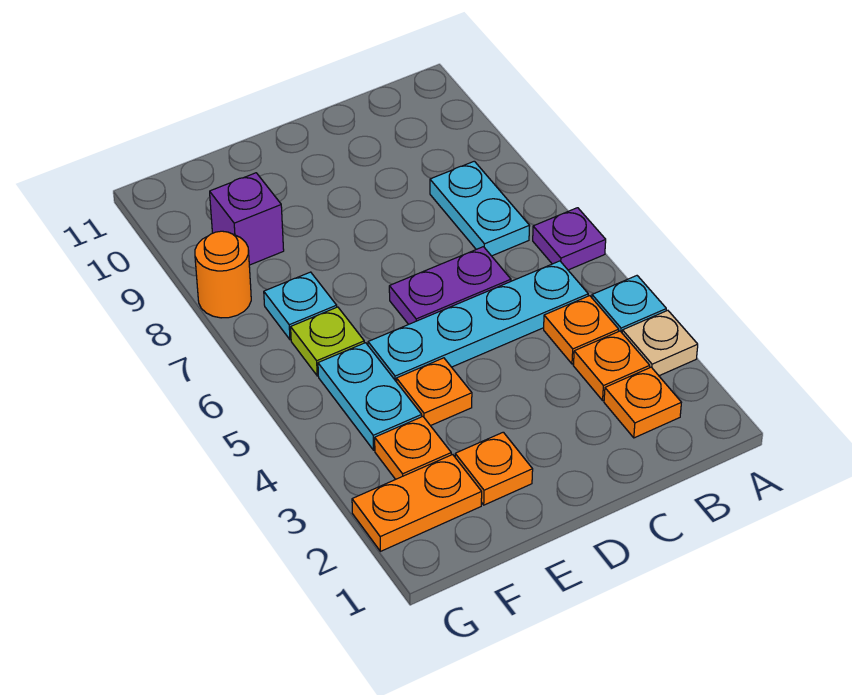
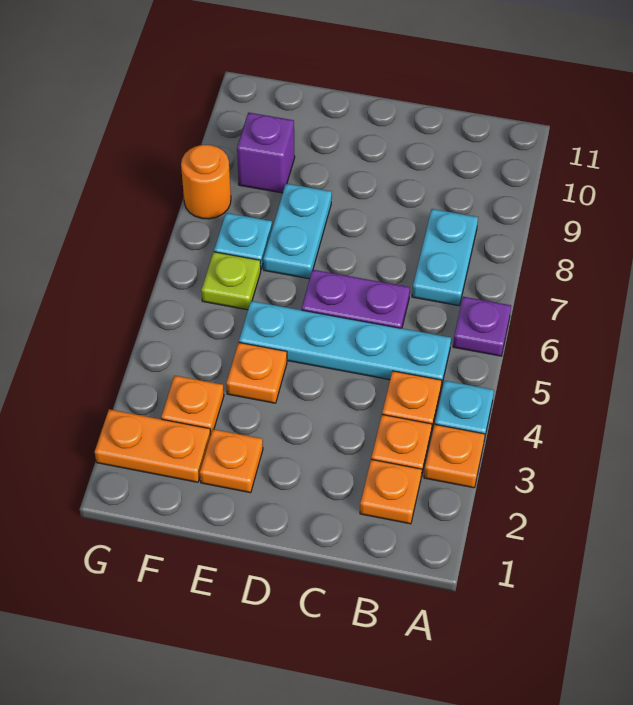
tan 1x1 plate [622,310,698,376] -> orange 1x1 plate [424,424,485,488]
cyan 1x2 plate [318,343,422,450] -> cyan 1x2 plate moved to [263,184,332,279]

